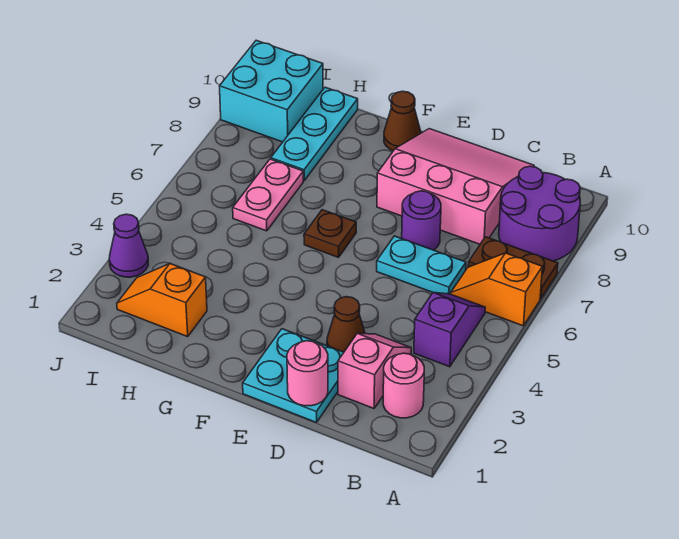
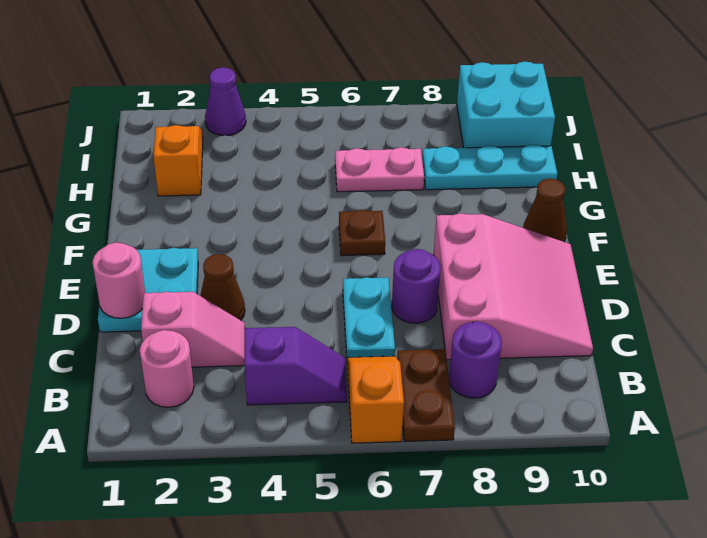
purple 2x2 round brick [499,166,580,261] -> purple 1x1 round brick [449,321,502,398]

